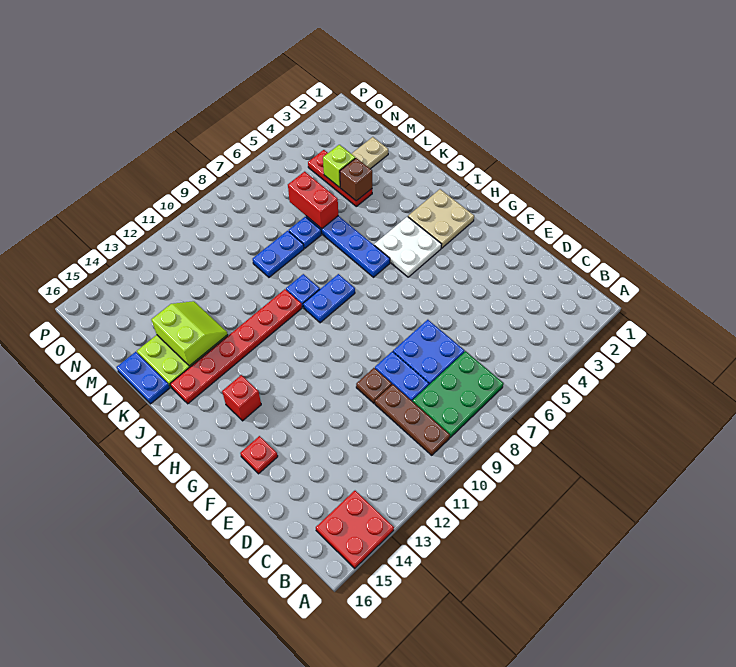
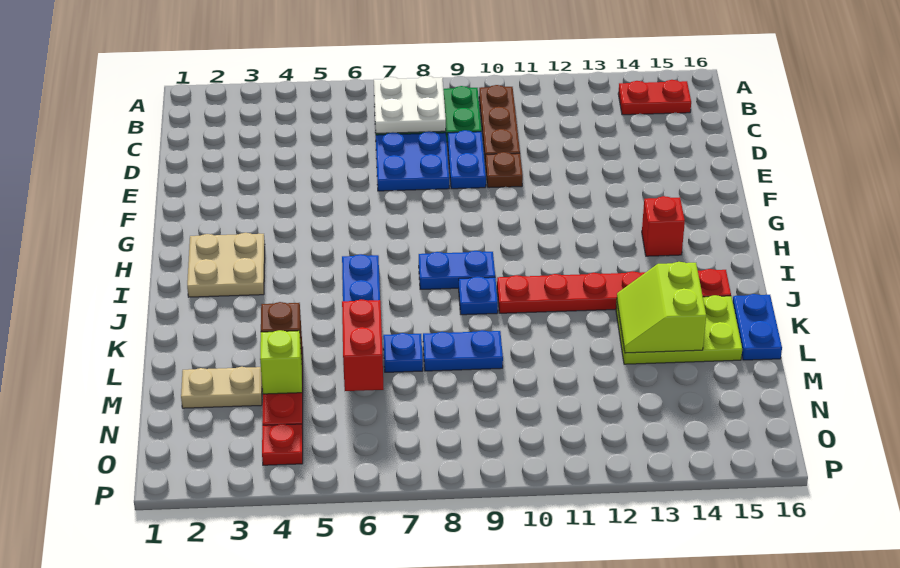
red 2x2 plate [316,491,394,568] -> red 1x2 plate [618,80,691,115]
red 1x1 plate [240,436,278,474] -> red 1x1 plate moved to [262,424,303,465]
white 2x2 plate [374,217,442,277] -> white 2x2 plate moved to [374,76,446,133]

